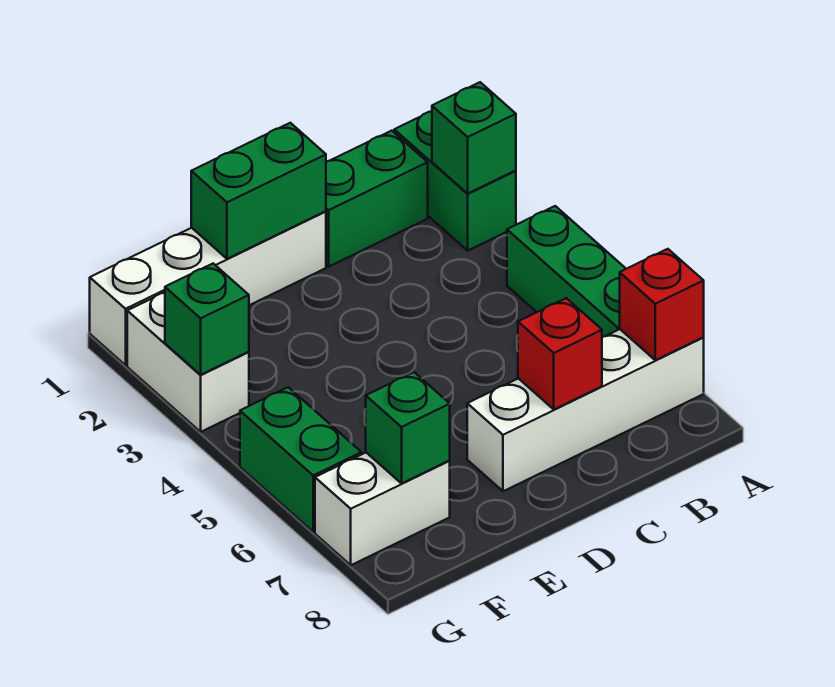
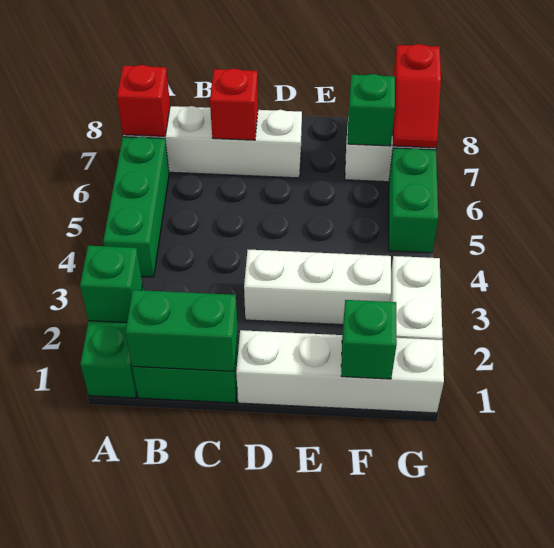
green 1x2 brick [191,123,326,259] -> green 1x2 brick moved to [126,290,238,371]
none -> white 1x3 brick [244,250,391,325]
green 1x1 brick [165,264,249,375] -> green 1x1 brick moved to [341,300,397,379]
none -> red 1x2 slope [393,44,441,148]

